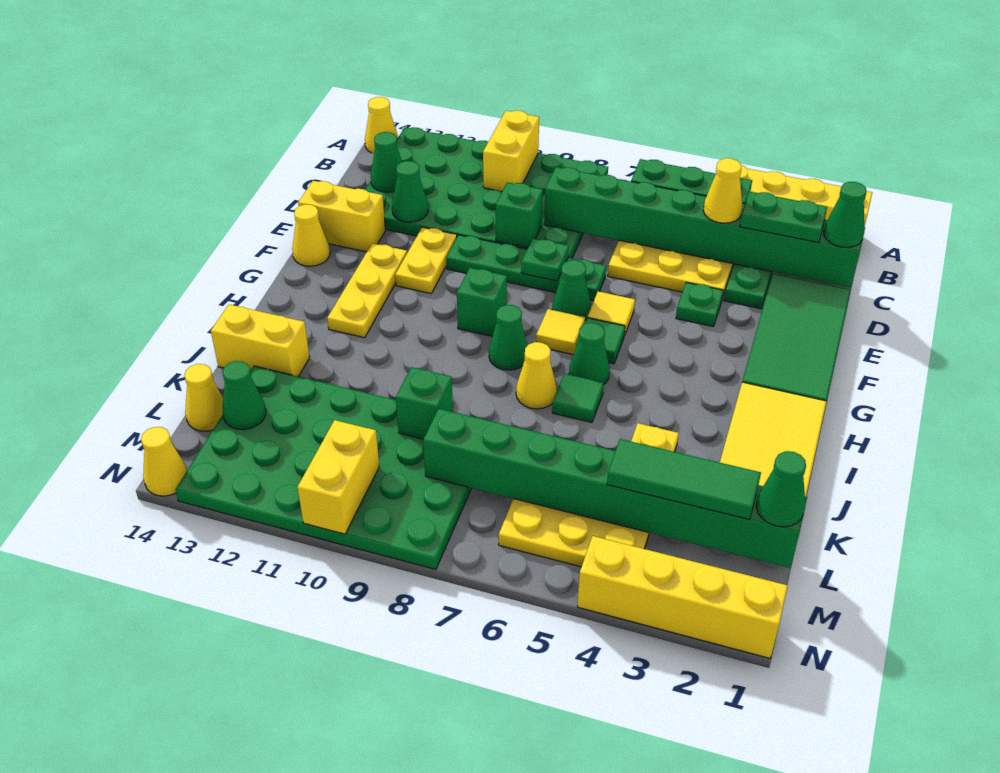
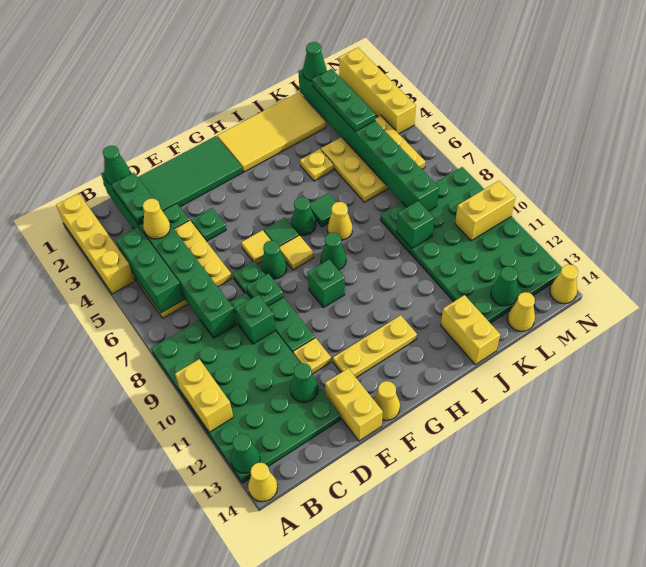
yellow 1x2 brick [483,111,539,191] -> yellow 1x2 brick turned to [175,359,233,432]
green 1x1 cone [371,132,402,192] -> green 1x1 cone moved to [231,434,260,473]
yellow 1x2 plate [395,227,457,293] -> yellow 1x1 plate [293,338,331,374]
green 1x3 tile [607,439,761,520] -> green 1x3 plate [312,69,376,131]

